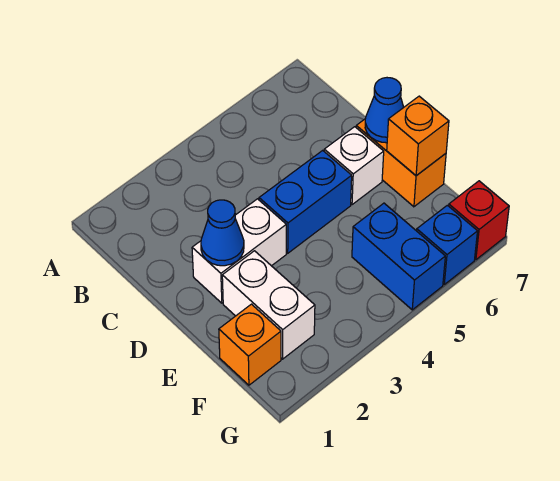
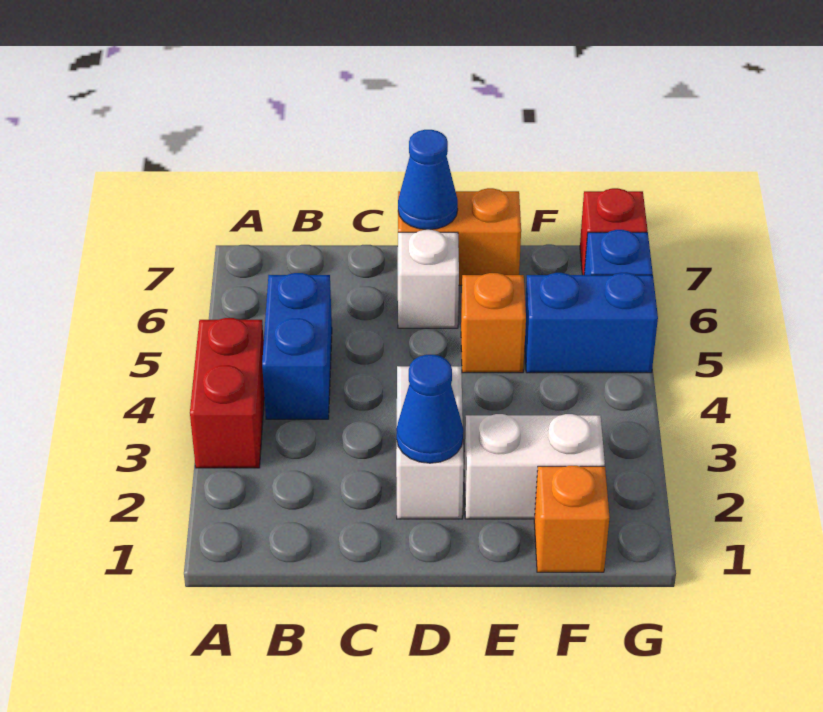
none -> red 1x2 brick [190,318,264,468]
blue 1x2 brick [259,150,352,253] -> blue 1x2 brick moved to [262,273,332,419]
orange 1x1 brick [387,96,449,176] -> orange 1x1 brick moved to [461,273,526,373]

